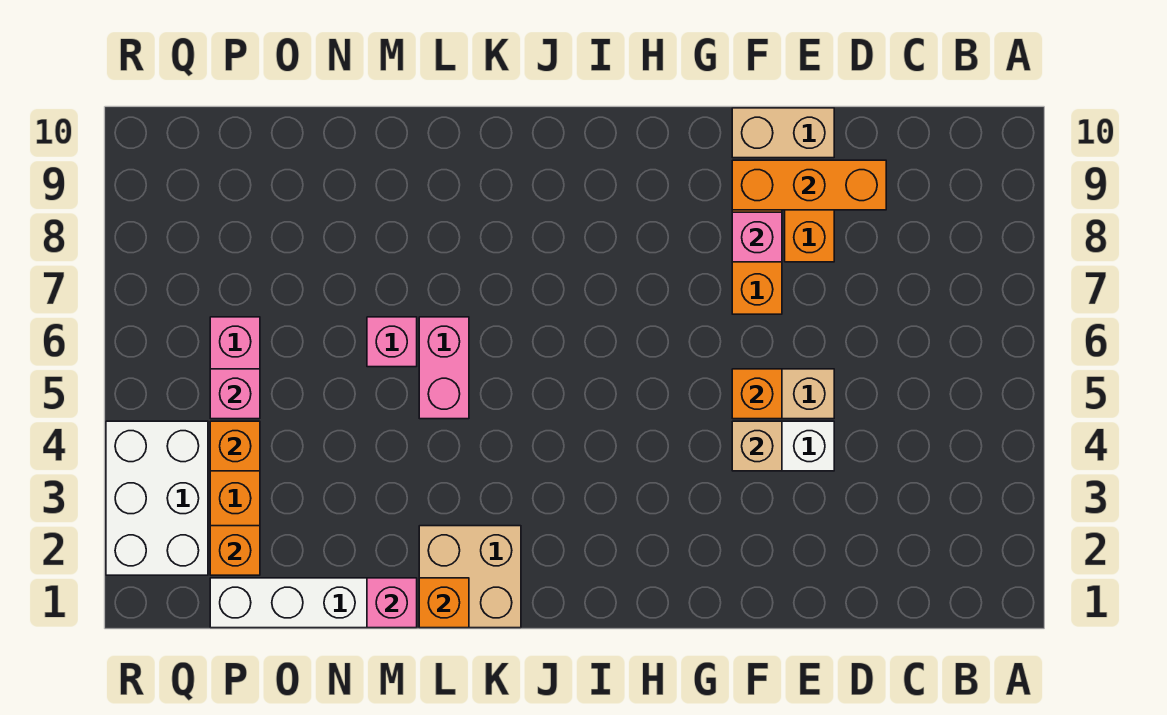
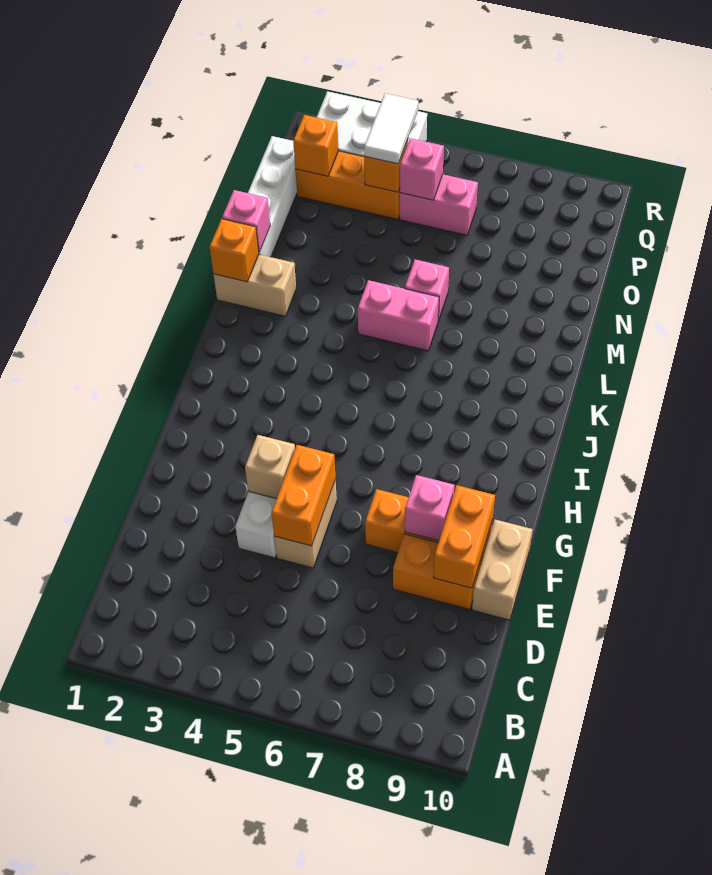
orange 1x3 brick [732,160,886,210] -> orange 1x2 brick [433,485,495,588]
orange 1x1 brick [732,369,782,419] -> orange 1x2 brick [271,445,335,546]
tan 2x2 brick [419,526,521,628] -> tan 1x2 brick [214,254,296,316]
none -> white 1x2 tile [364,93,418,164]

